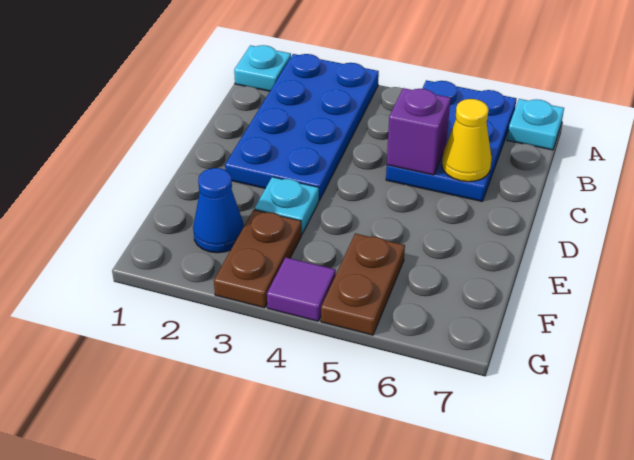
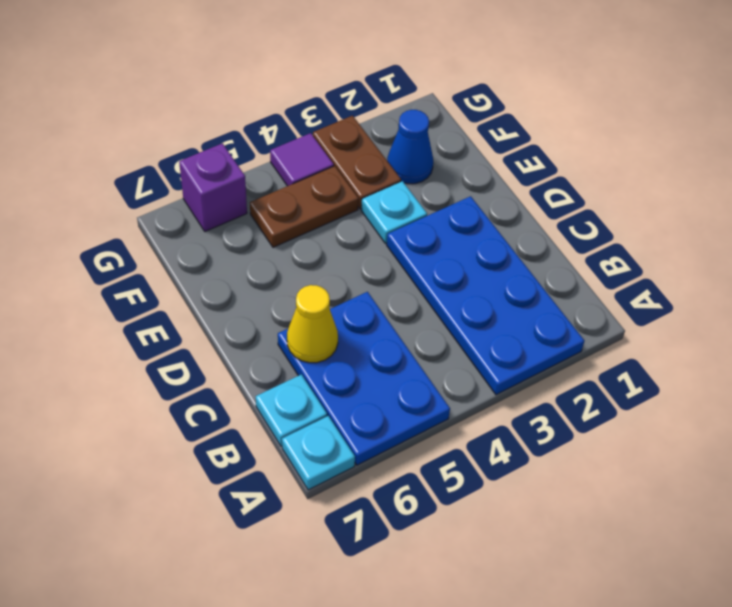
cyan 1x1 plate [234,45,291,91] -> cyan 1x1 plate moved to [256,374,327,447]
purple 1x1 brick [387,88,451,175] -> purple 1x1 brick moved to [179,143,247,232]
brown 1x2 plate [321,234,405,335] -> brown 1x2 plate turned to [250,166,359,247]

